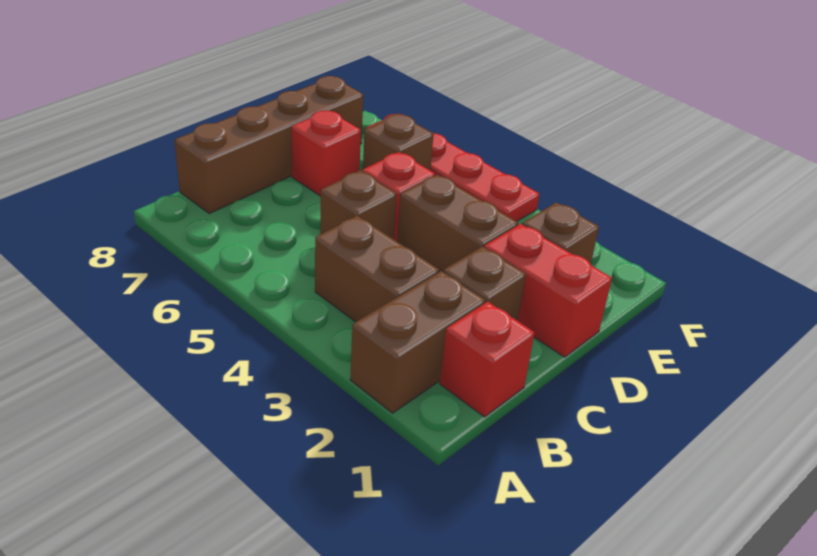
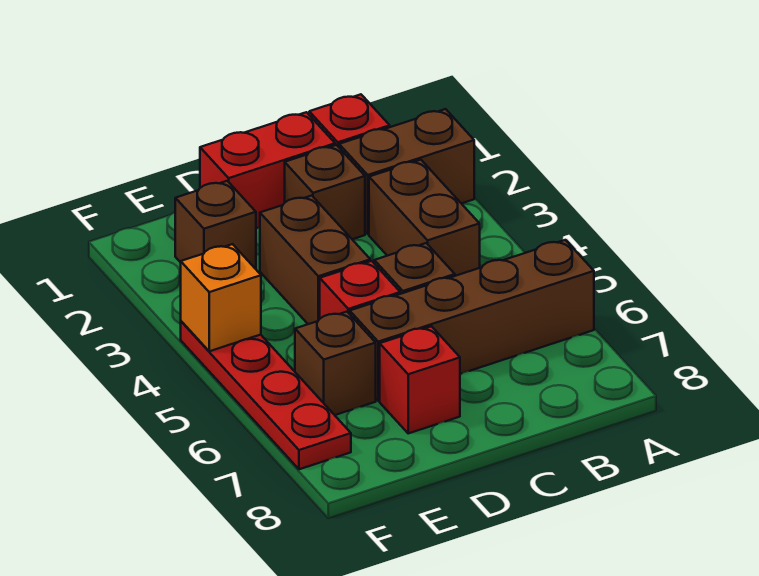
brown 1x4 brick [175,76,363,214] -> brown 1x4 brick moved to [350,240,594,401]
red 1x2 brick [484,224,612,357] -> red 1x2 brick turned to [200,112,335,228]
none -> orange 1x1 brick [181,244,261,351]

